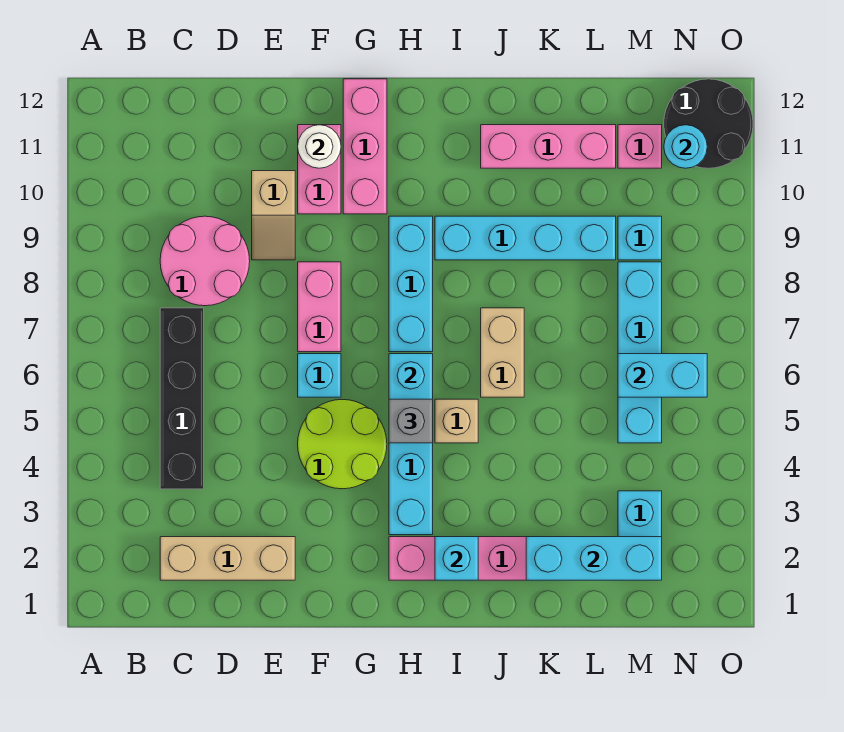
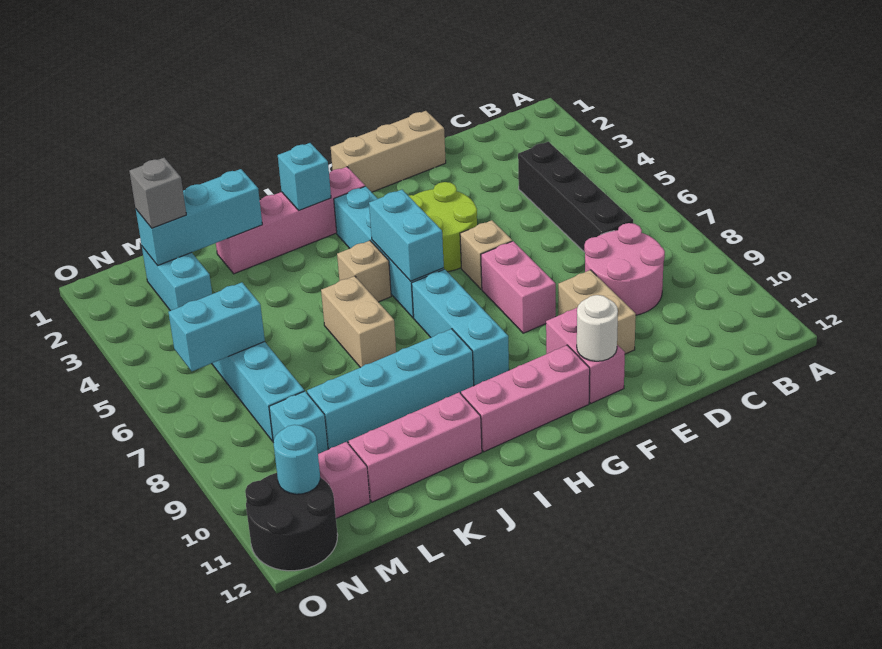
tan 1x3 brick [160,537,295,580] -> tan 1x3 brick moved to [331,111,446,192]
tan 1x2 slope [252,171,295,260] -> tan 1x2 brick [558,270,636,354]
cyan 1x1 brick [298,354,341,397] -> tan 1x1 brick [460,220,512,289]
pink 1x3 brick [343,79,387,214] -> pink 1x3 brick turned to [461,345,590,452]
grey 1x1 brick [389,399,433,443] -> grey 1x1 brick moved to [129,158,186,228]

